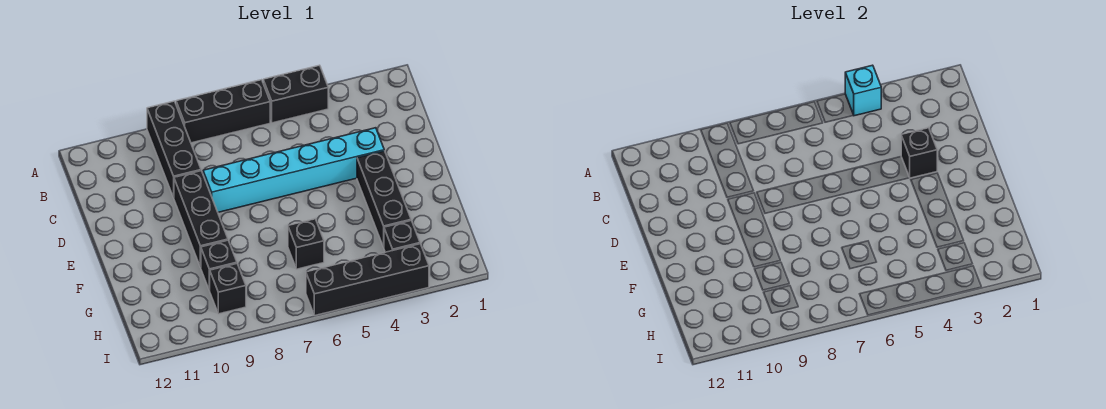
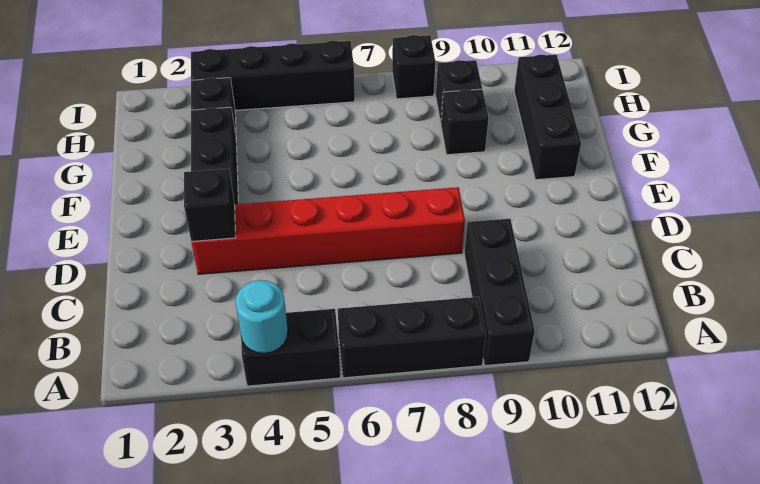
cyan 1x1 brick [845,65,881,116] -> cyan 1x1 round brick [235,280,288,353]
cyan 1x6 brick [203,128,384,212] -> red 1x6 brick [191,187,465,274]
black 1x3 brick [174,171,228,267] -> black 1x3 brick moved to [514,55,581,180]
black 1x1 brick [288,219,324,269] -> black 1x1 brick moved to [392,35,435,99]

